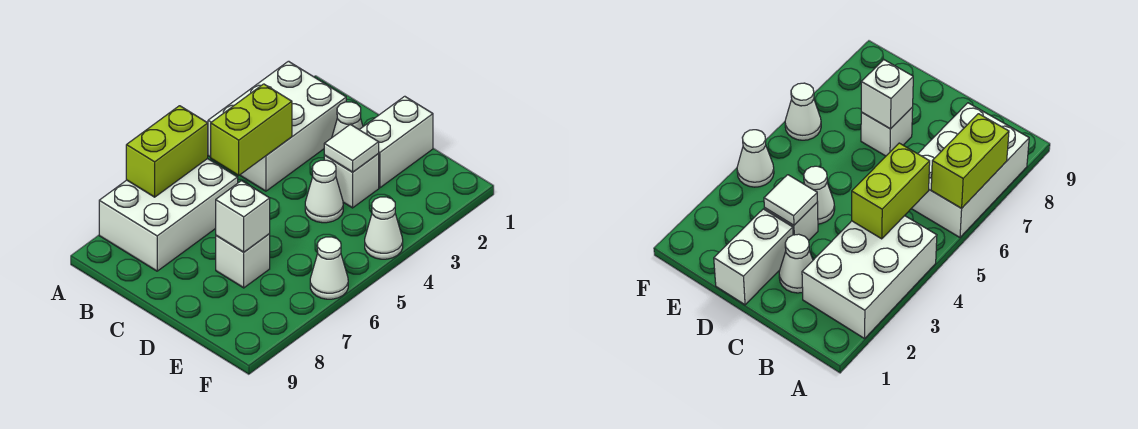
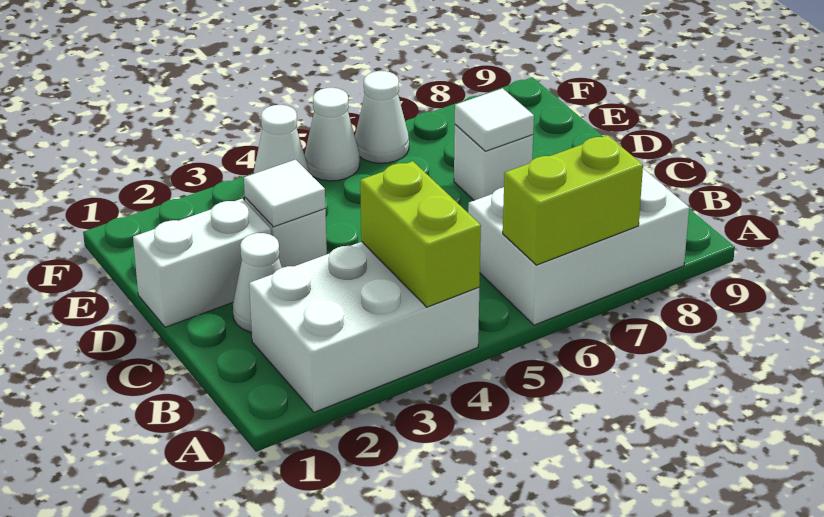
lime 1x2 brick [211,84,292,175] -> lime 1x2 brick turned to [360,161,481,307]
white 1x1 cone [305,160,343,223] -> white 1x1 cone moved to [305,88,360,181]
white 1x1 brick [216,181,270,252] -> white 1x1 tile [455,88,534,151]

